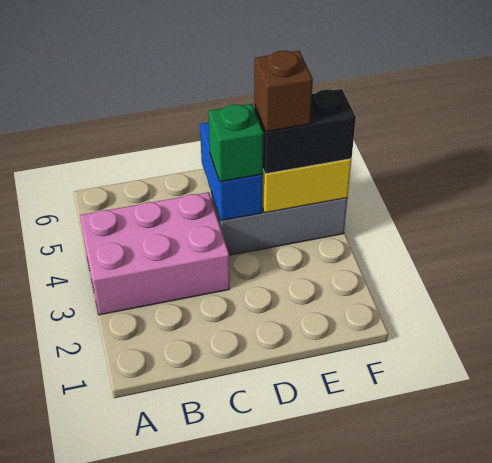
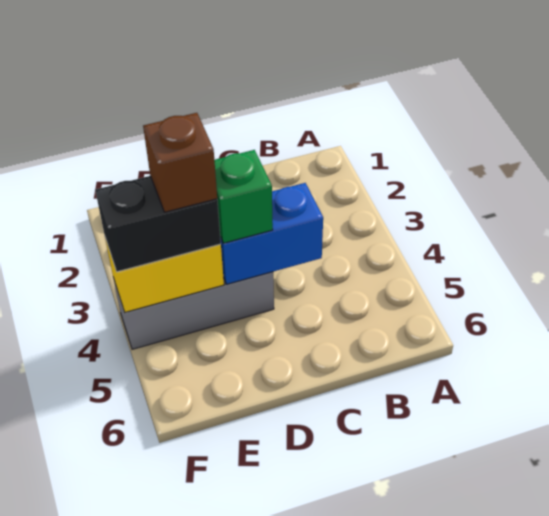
pink 2x3 brick [80,192,230,315] -> none
blue 1x2 brick [200,122,263,221] -> blue 1x2 brick turned to [220,183,323,284]

